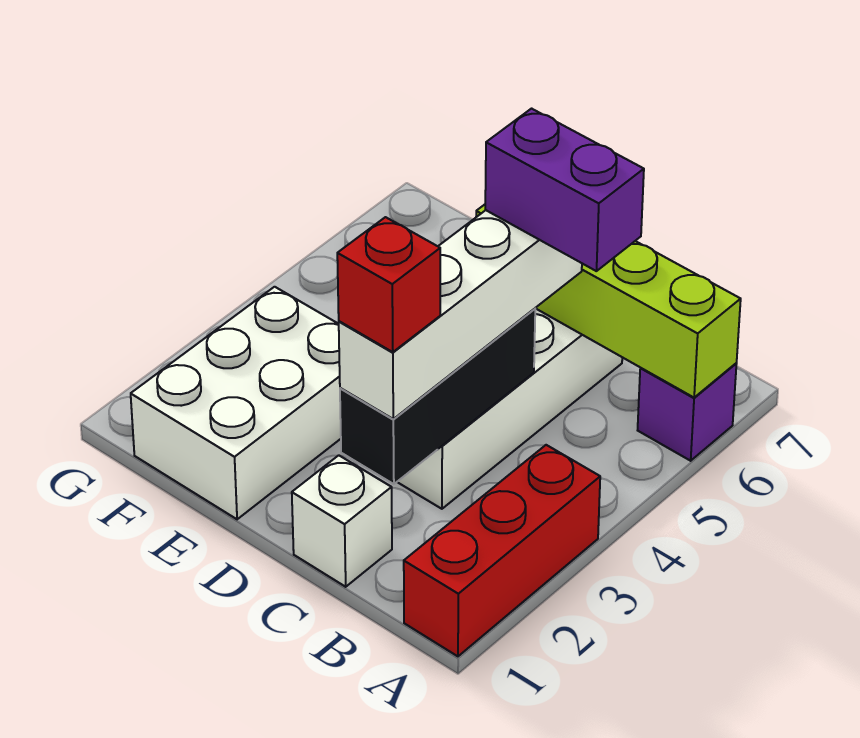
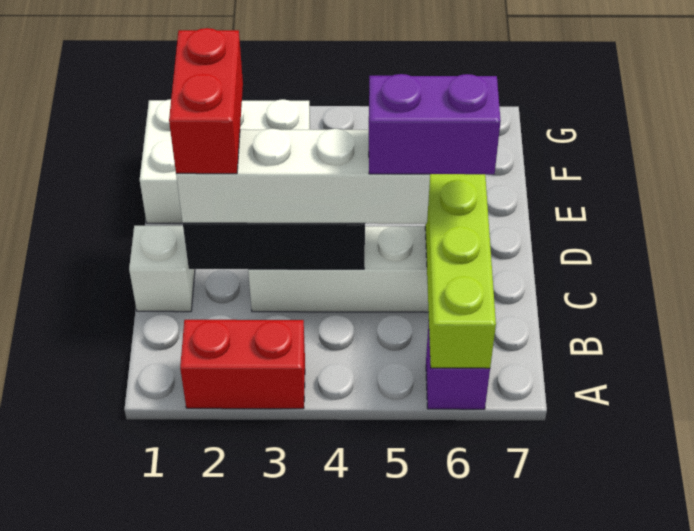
red 1x3 brick [404,445,600,656] -> red 1x2 brick [180,320,305,409]
purple 1x2 brick [485,109,644,271] -> purple 1x2 brick turned to [369,74,501,174]
red 1x1 brick [337,217,440,352] -> red 1x2 brick [169,28,243,174]

